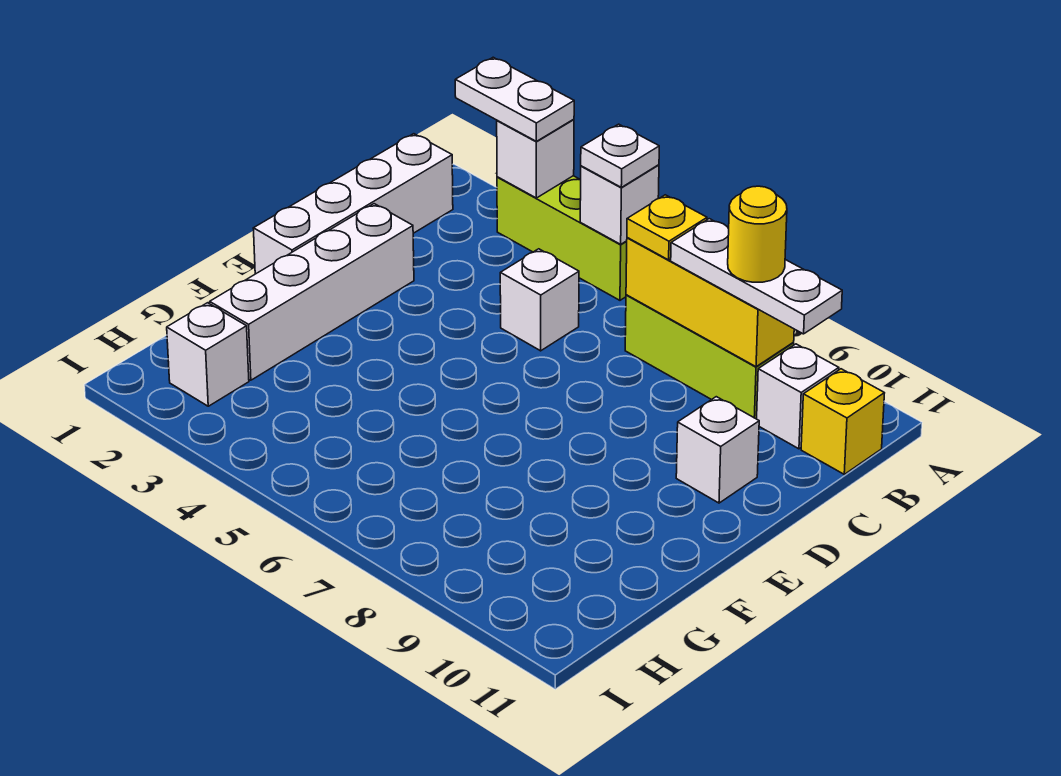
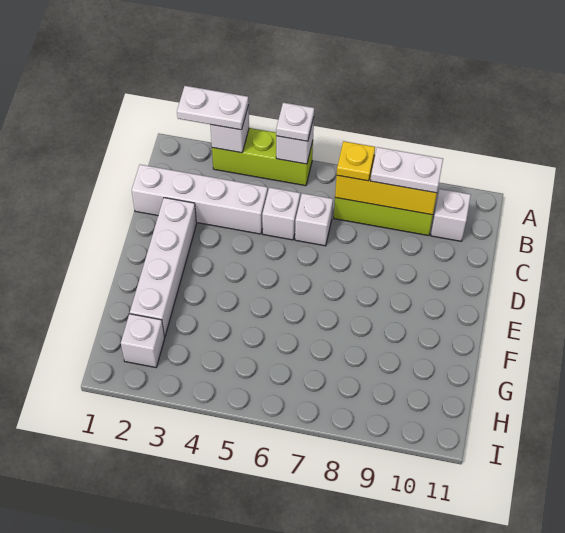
white 1x4 brick [253,134,453,274] -> white 1x4 brick turned to [132,165,268,234]
white 1x3 plate [671,219,842,334] -> white 1x2 plate [371,147,443,193]
yellow 1x1 round brick [728,186,787,282] -> none
yellow 1x1 brick [801,369,884,474] -> none
white 1x1 brick [676,397,759,503] -> white 1x1 brick moved to [295,193,333,246]

